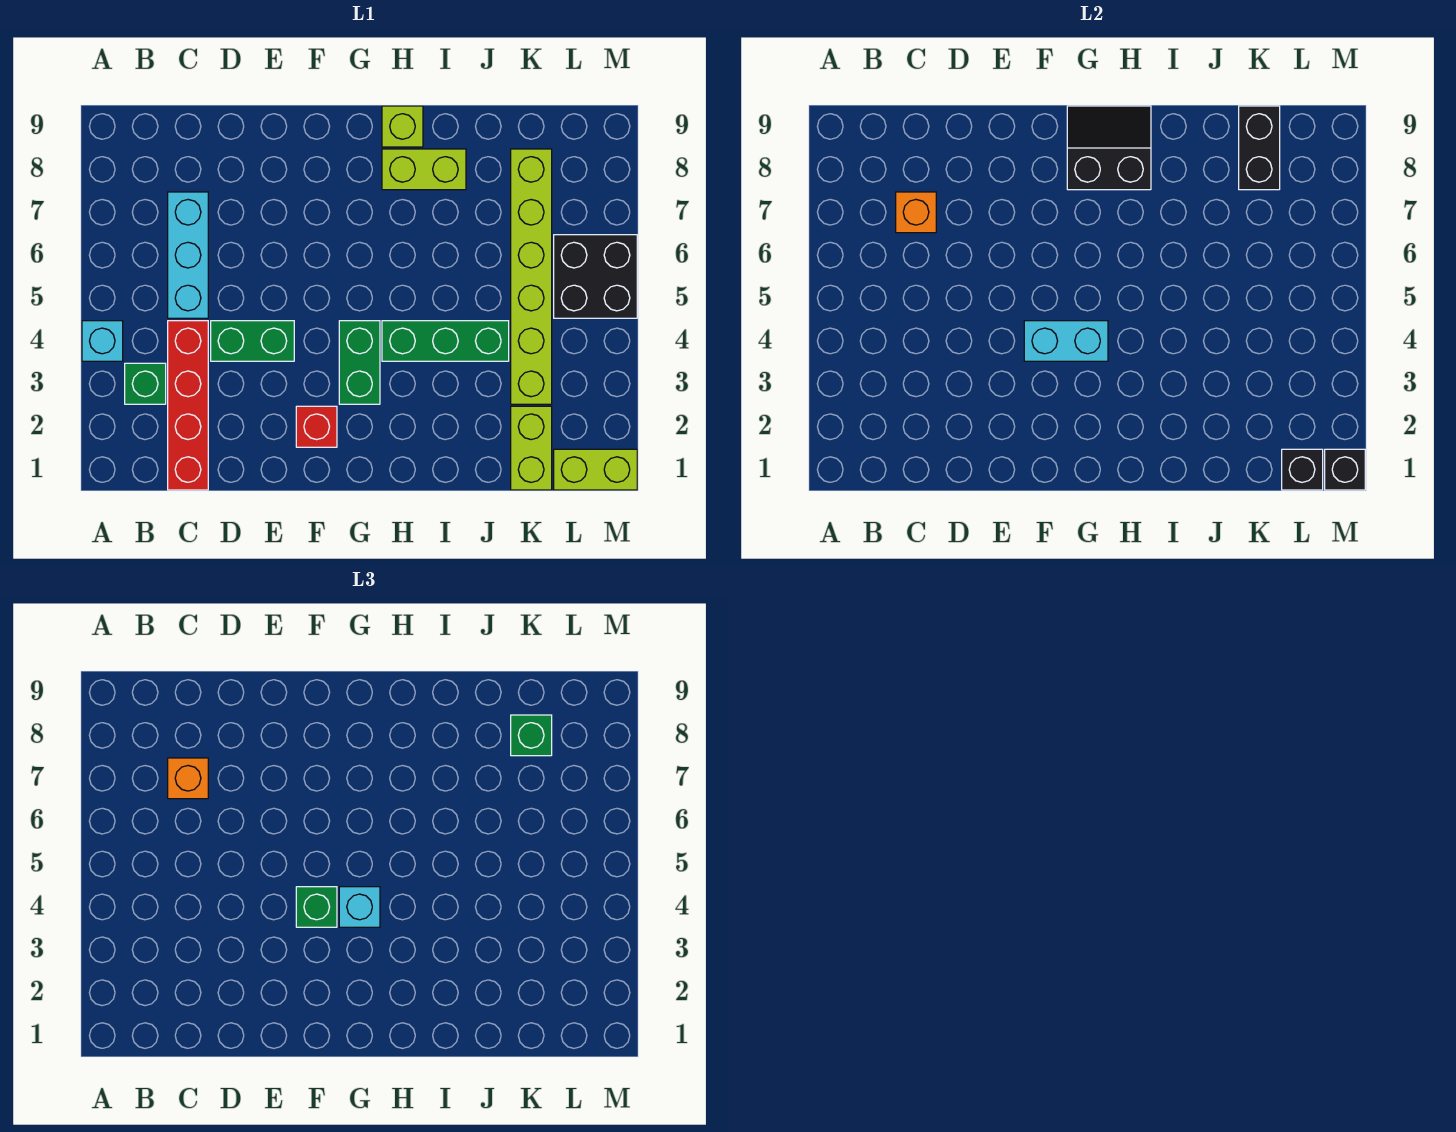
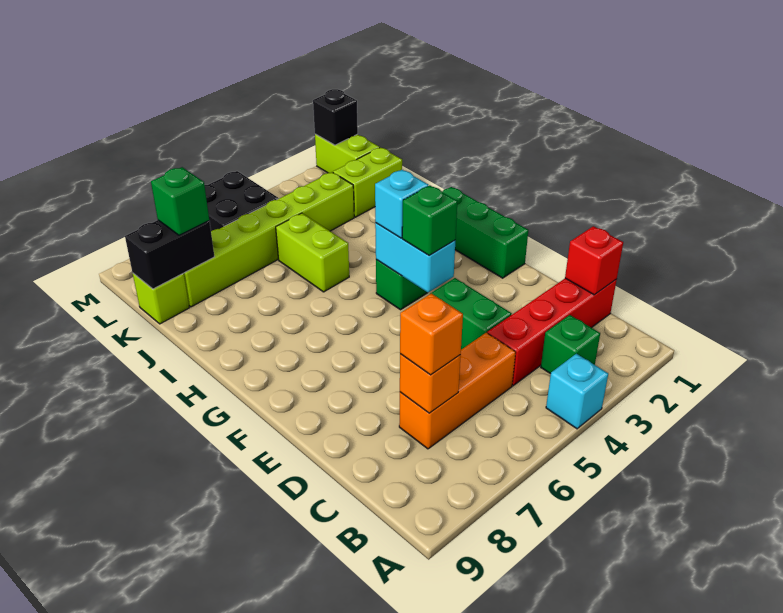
cyan 1x3 brick [168,192,208,318] -> orange 1x3 brick [399,333,516,449]
red 1x1 brick [296,406,337,447] -> red 1x1 brick moved to [565,226,623,295]
black 2x2 slope [1067,106,1151,190] -> none
green 1x3 brick [382,321,509,361] -> green 1x3 brick moved to [442,187,528,278]
lime 1x2 brick [382,149,466,190] -> lime 1x2 brick moved to [276,213,349,292]
lime 1x1 brick [382,106,423,147] -> lime 1x1 brick moved to [133,273,189,324]
black 1x1 brick [1282,449,1323,490] -> none

